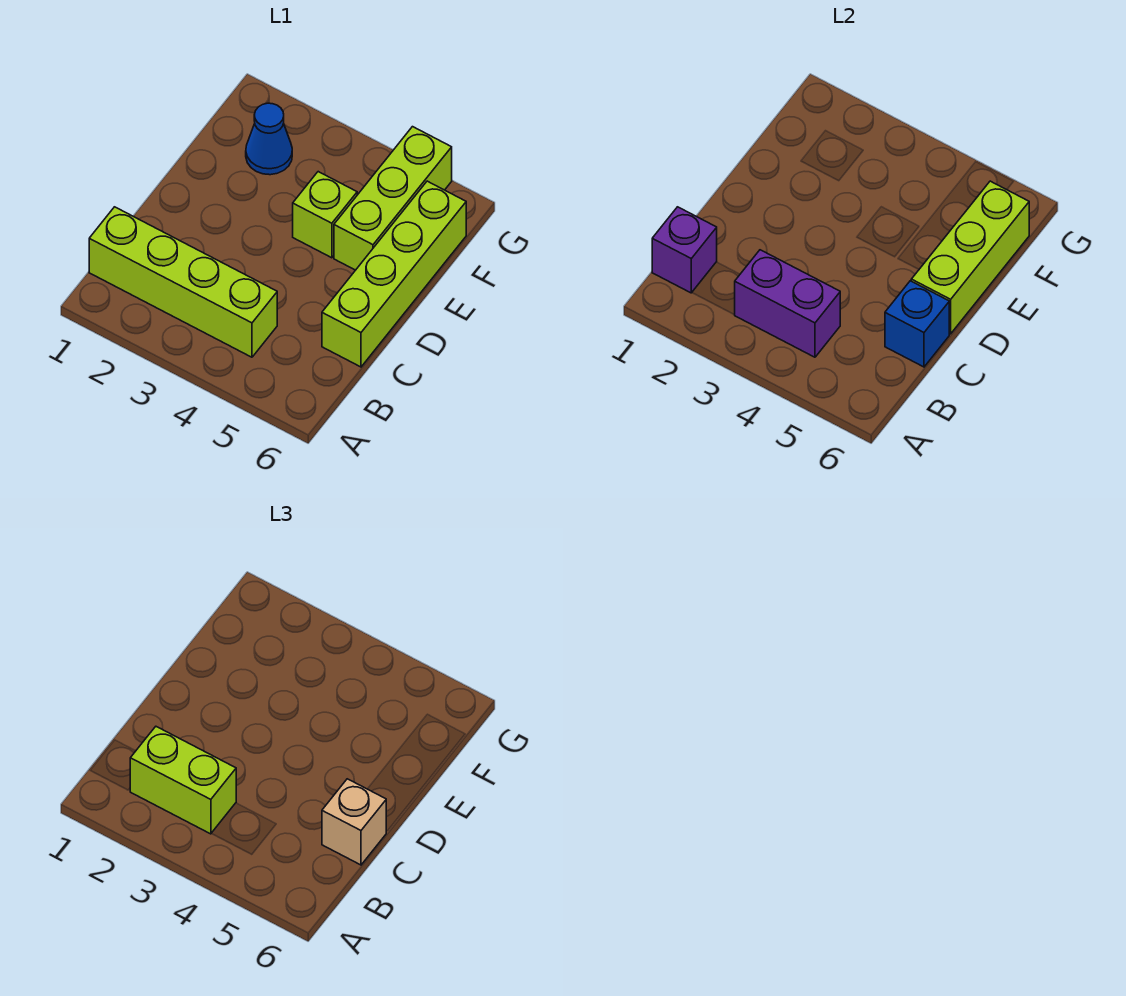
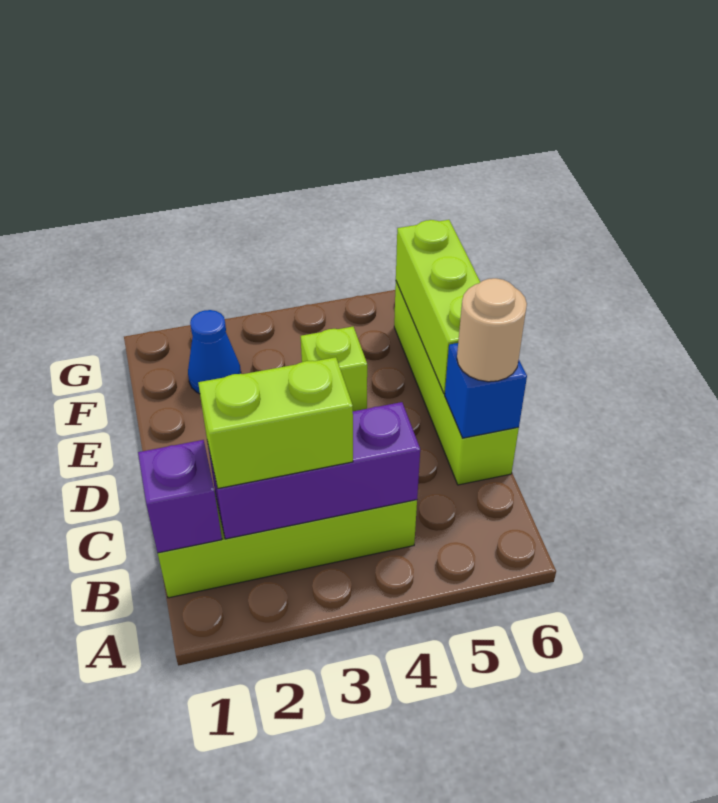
purple 1x2 brick [735,250,840,357] -> purple 1x3 brick [207,402,420,539]
tan 1x1 brick [322,779,386,865] -> tan 1x1 round brick [457,278,527,382]
lime 1x3 brick [334,127,452,270] -> none

